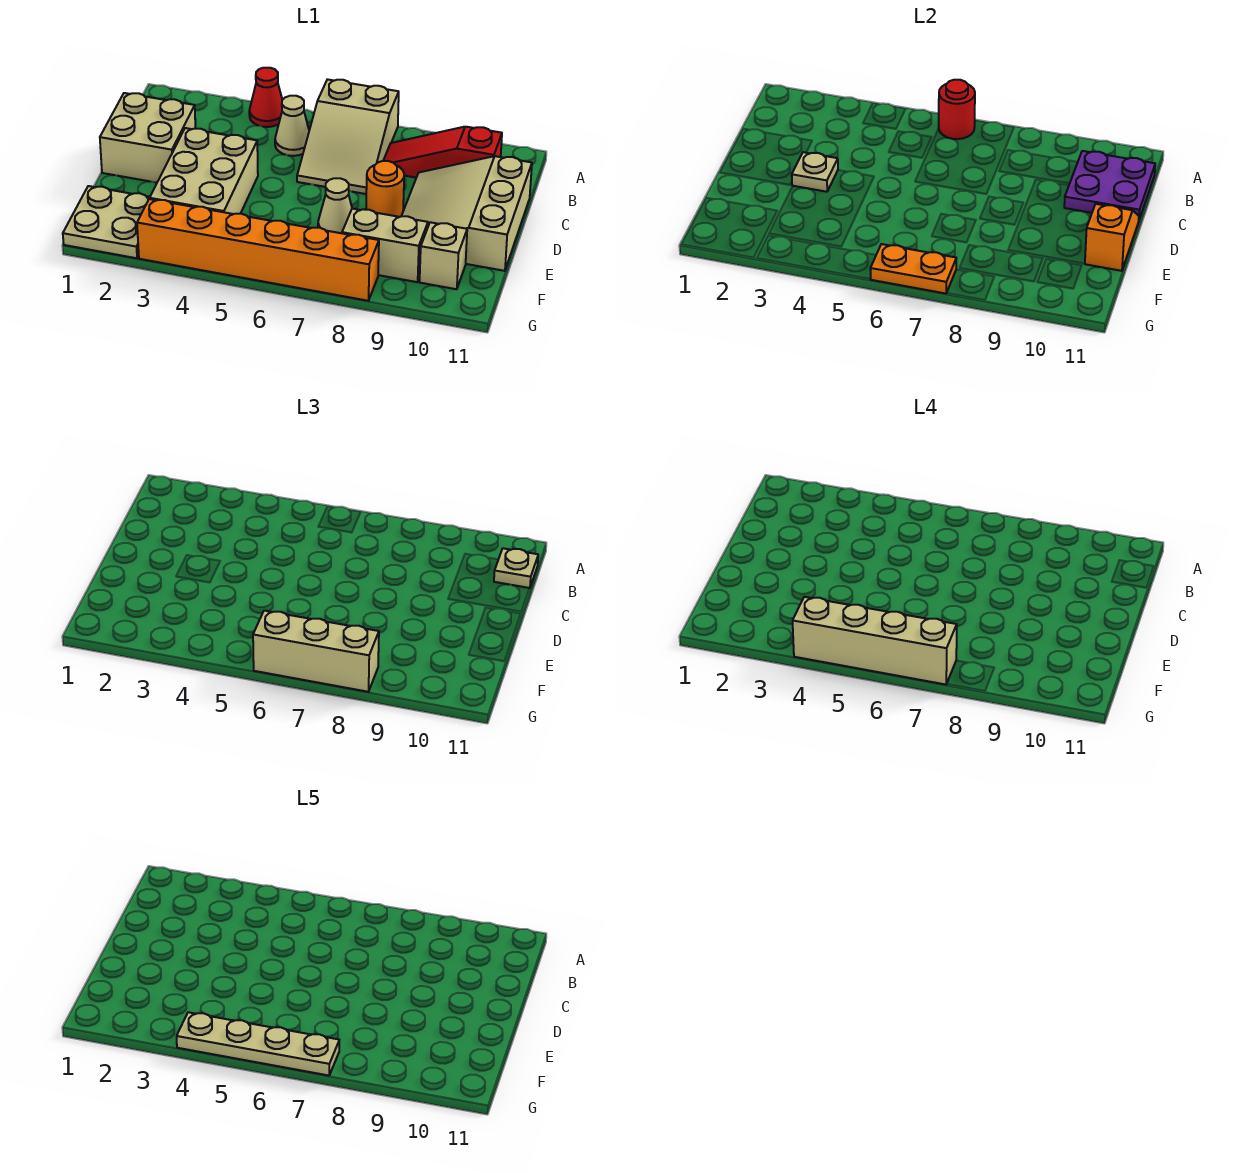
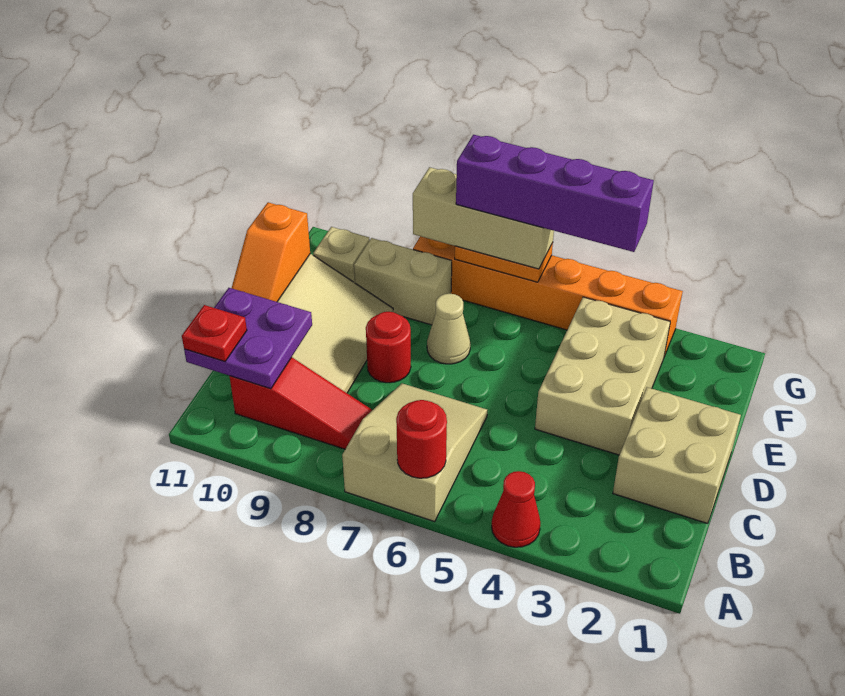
tan 1x1 cone [275,96,309,156] -> none
tan 1x1 plate [494,548,538,588] -> red 1x1 plate [182,305,247,361]
tan 1x1 plate [792,152,838,192] -> none
orange 1x1 round brick [366,161,404,217] -> red 1x1 round brick [366,312,411,383]
tan 2x2 plate [63,186,150,258] -> none
tan 1x4 brick [793,597,957,685] -> purple 1x4 brick [456,135,654,252]
tan 1x4 plate [177,1012,339,1076] -> none

